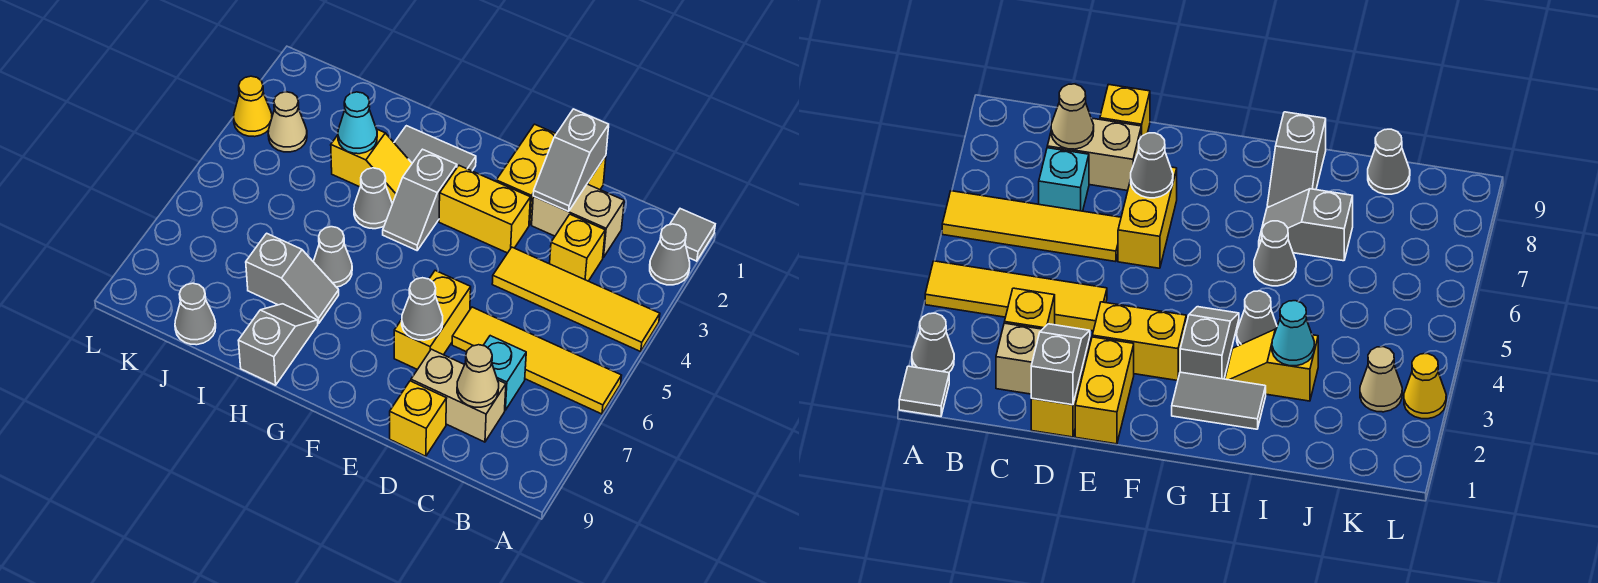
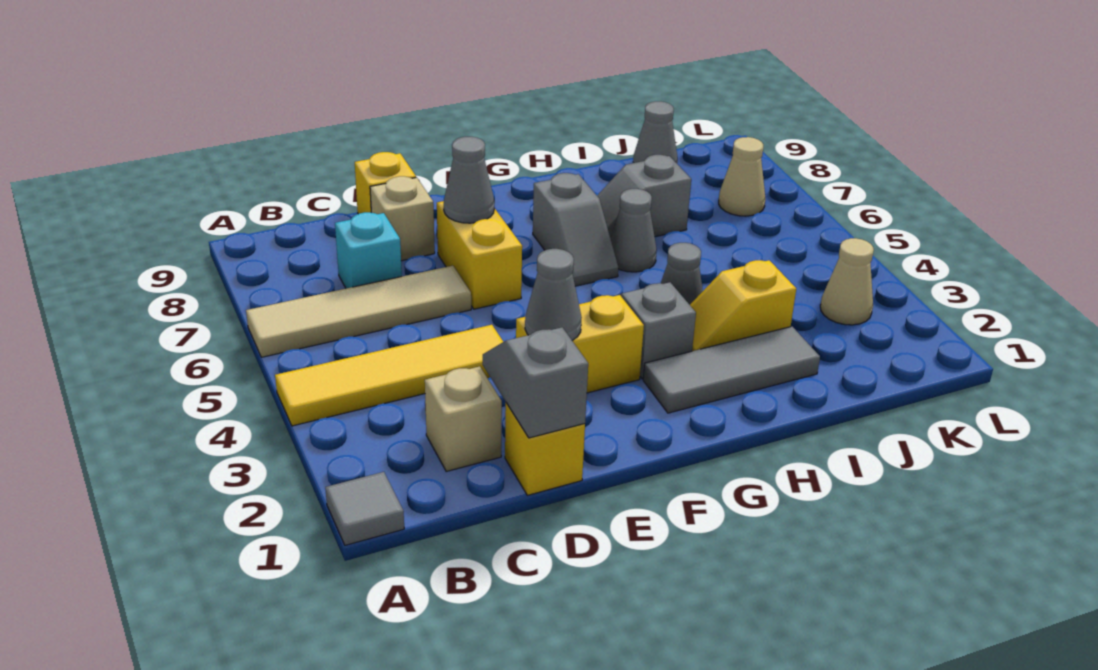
grey 1x1 cone [650,224,690,285] -> grey 1x1 cone moved to [525,249,582,340]
yellow 1x4 tile [452,307,622,414] -> tan 1x4 tile [246,266,471,357]
tan 1x2 brick [532,184,624,258] -> tan 1x1 brick [425,366,502,471]
yellow 1x1 brick [550,214,605,281] -> none
tan 1x2 brick [411,349,506,442] -> tan 1x1 brick [370,176,435,261]
tan 1x1 cone [457,345,499,407] -> tan 1x1 cone moved to [719,137,766,216]
yellow 1x2 brick [496,124,556,225] -> none
grey 1x2 tile [394,126,476,171] -> grey 1x3 tile [643,327,820,413]
grey 1x2 slope [238,304,318,385] -> grey 1x2 slope moved to [533,173,618,286]
cyan 1x1 cone [338,92,377,154] -> none
yellow 1x1 cone [234,76,272,137] -> none

